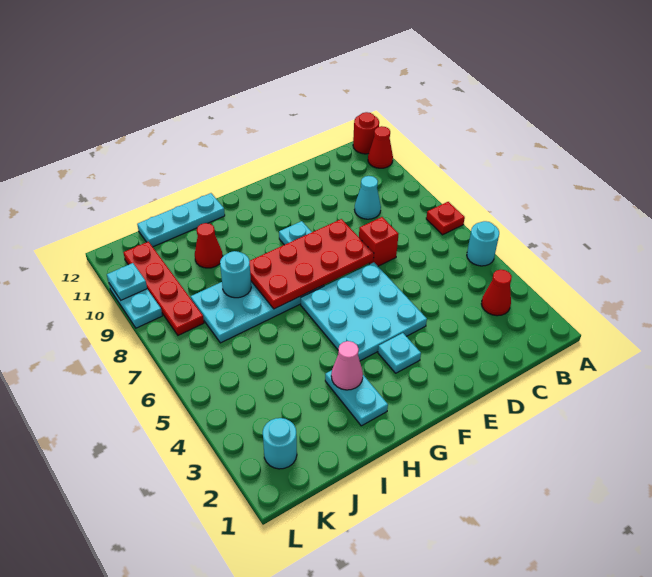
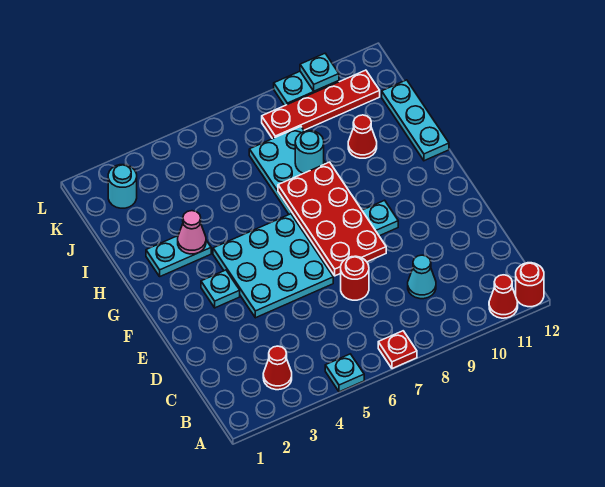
cyan 1x1 round brick [467,221,499,266] -> cyan 1x1 plate [325,354,364,392]
red 1x1 brick [359,217,399,266] -> red 1x1 round brick [341,256,369,300]

